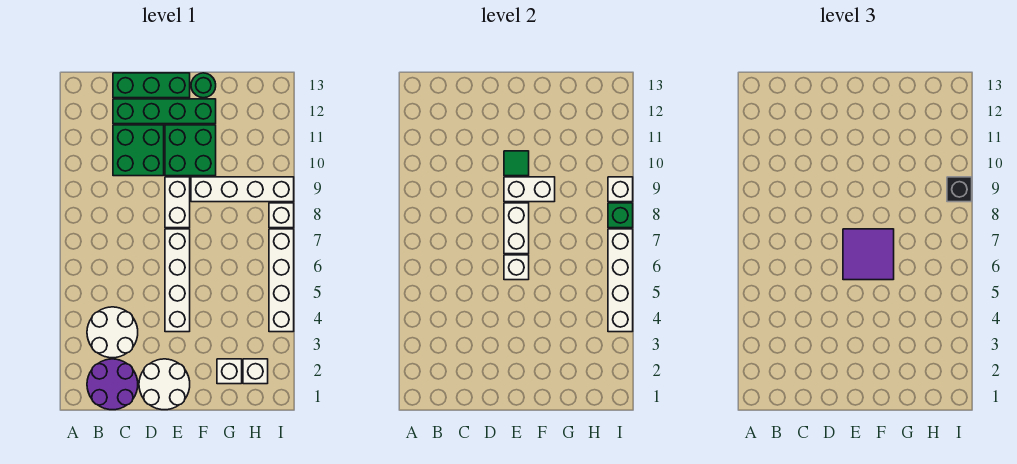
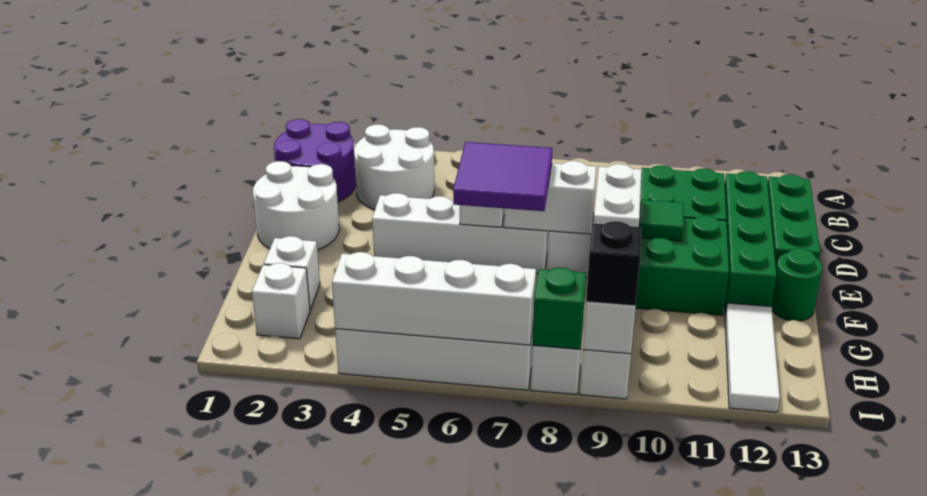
none -> white 1x3 tile [725,303,780,412]

